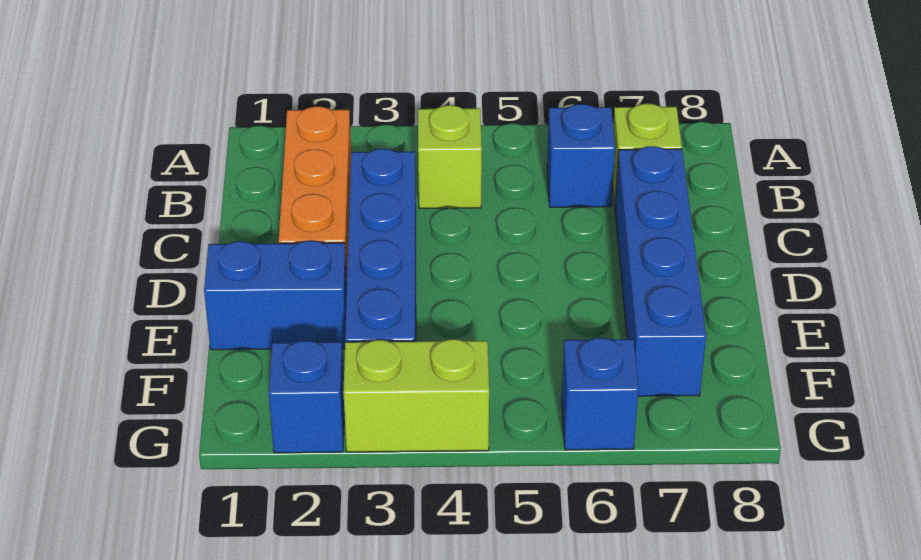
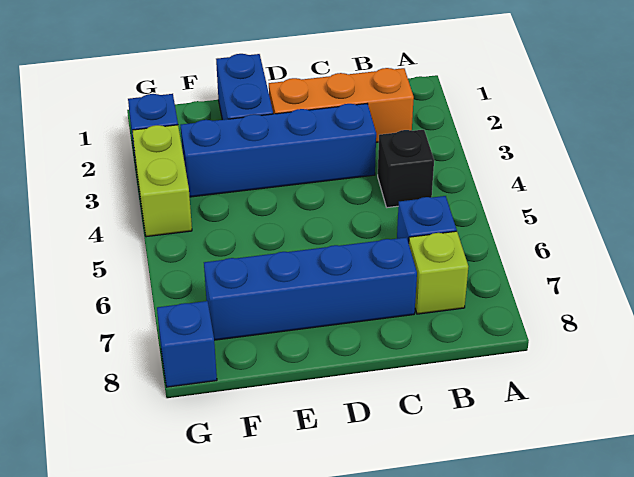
lime 1x1 brick [418,105,482,209] -> black 1x1 brick [378,130,434,208]
blue 1x1 brick [562,338,638,450] -> blue 1x1 brick moved to [157,301,217,387]

